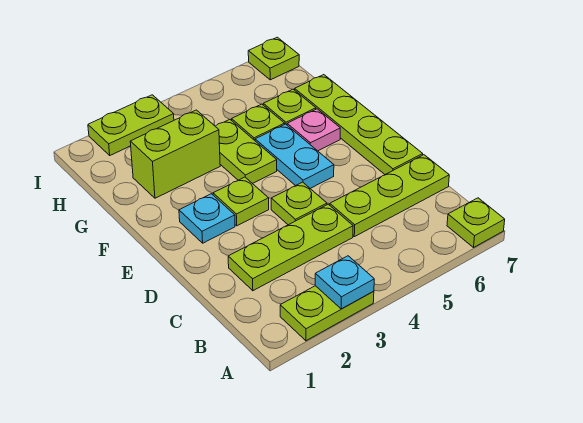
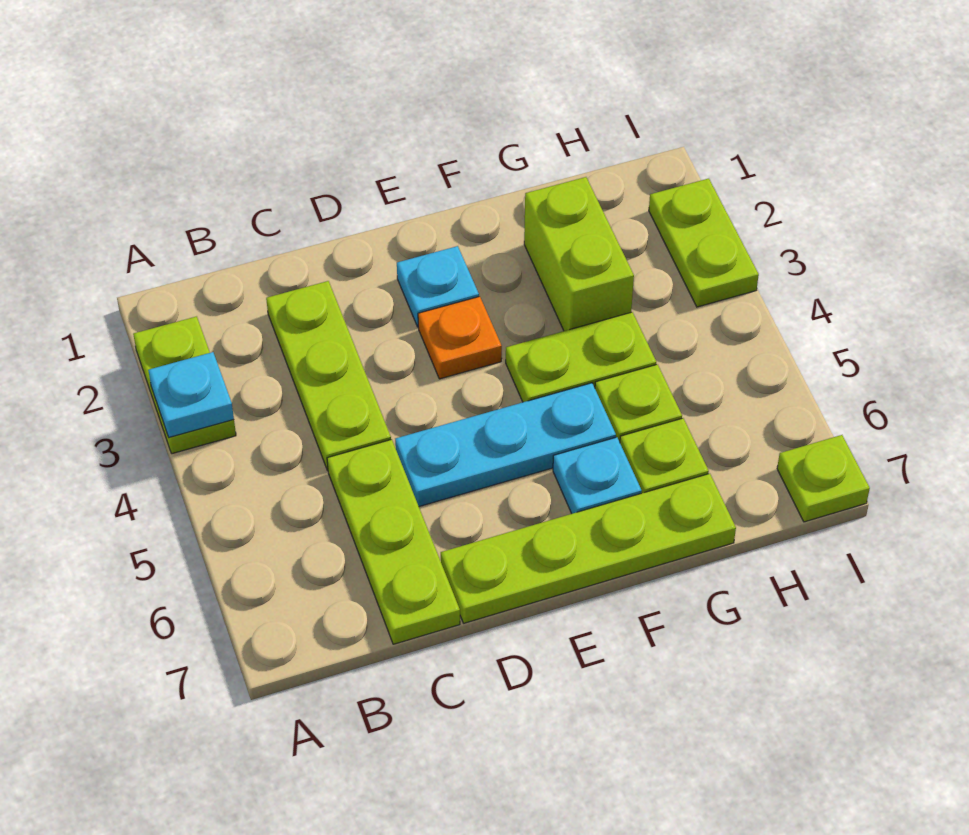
lime 1x1 plate [447,198,505,247] -> none
lime 1x1 plate [271,182,327,225] -> none
lime 1x1 plate [213,177,269,226] -> orange 1x1 plate [418,297,502,379]
cyan 1x2 plate [255,124,334,189] -> cyan 1x3 plate [395,383,616,506]
pink 1x1 plate [287,109,340,151] -> cyan 1x1 plate [553,437,642,514]

